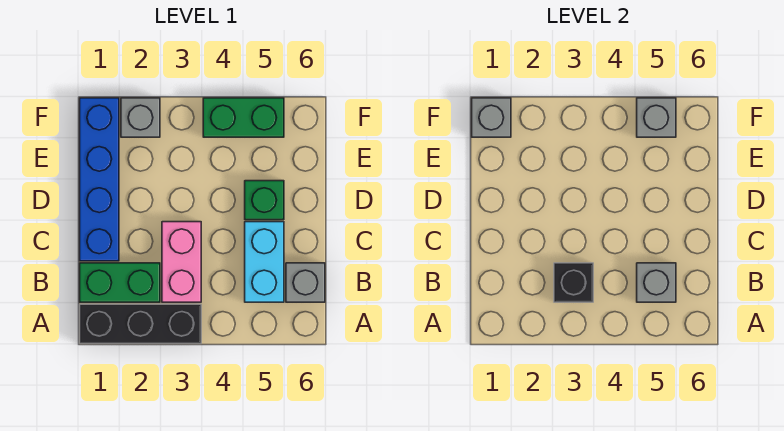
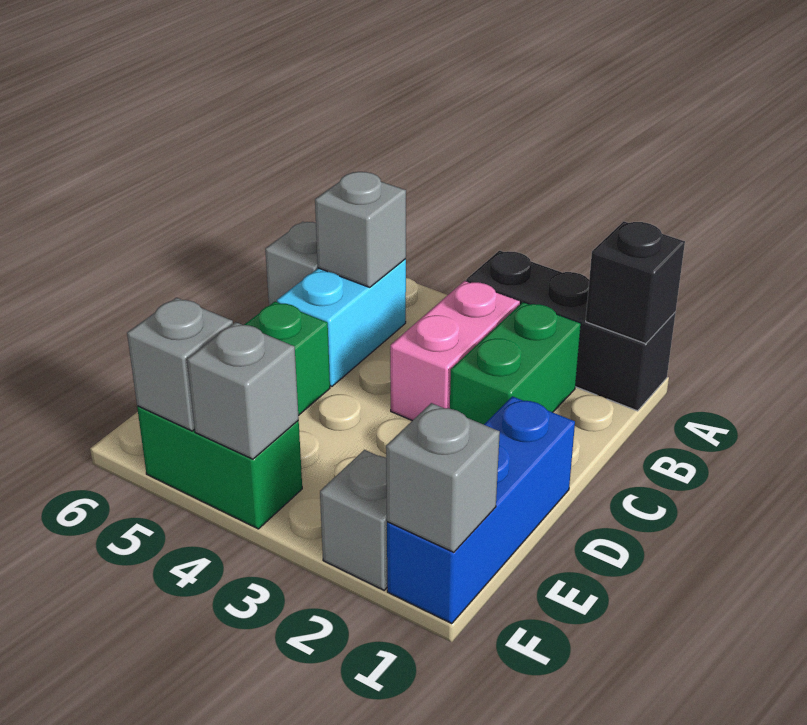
green 1x2 brick [80,263,160,302] -> green 1x2 brick turned to [450,302,581,425]
black 1x1 brick [554,263,593,302] -> black 1x1 brick moved to [586,221,685,344]
blue 1x4 brick [80,98,119,261] -> blue 1x3 brick [387,396,575,624]
none -> grey 1x1 brick [187,322,299,459]

